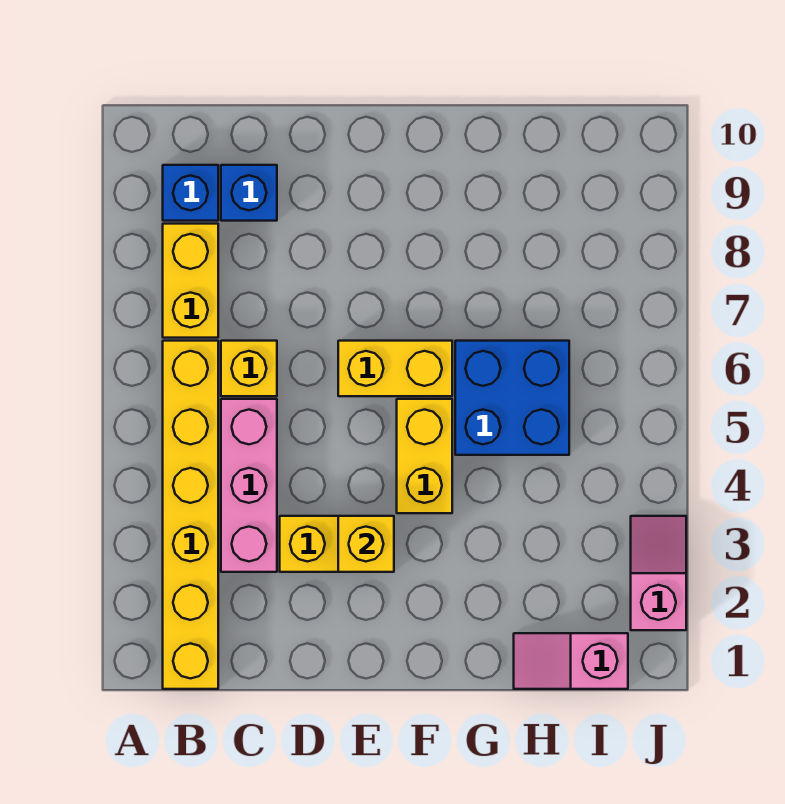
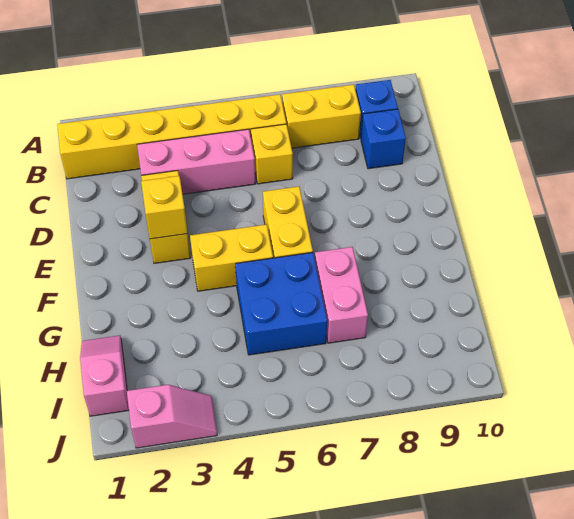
none -> pink 1x2 brick [315,247,368,343]

